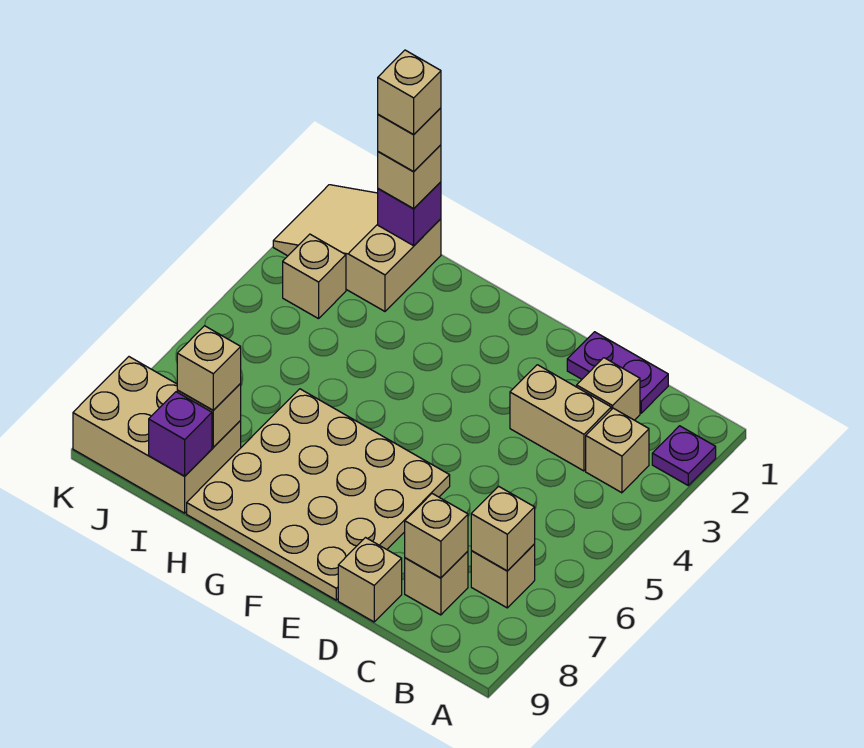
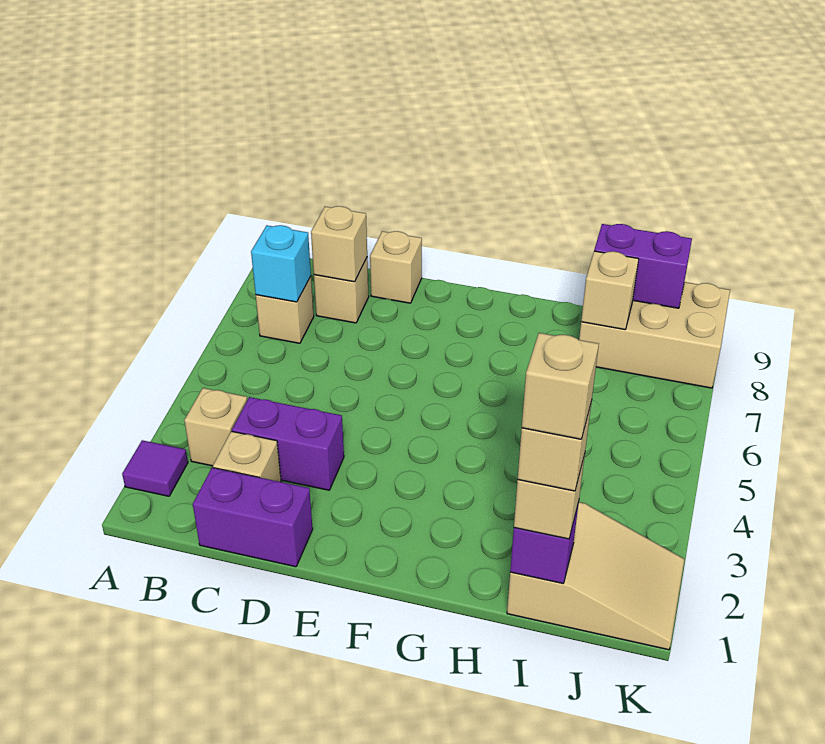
purple 1x1 plate [652,426,716,485] -> purple 1x1 tile [122,440,188,496]
tan 1x1 brick [471,486,535,571] -> cyan 1x1 brick [251,225,311,302]
purple 1x2 plate [567,332,668,413] -> purple 1x2 brick [193,468,313,567]
tan 1x2 brick [510,365,611,471] -> purple 1x2 brick [232,397,344,490]
tan 4x4 plate [187,389,450,600] -> none
tan 1x1 brick [177,326,241,410] -> none
purple 1x1 brick [149,392,212,476] -> purple 1x2 brick [594,224,692,308]
tan 1x1 brick [283,234,346,319] -> none

